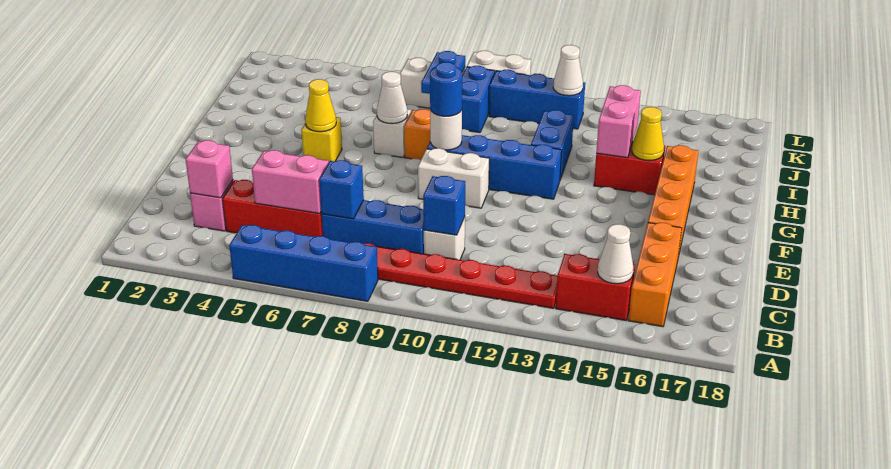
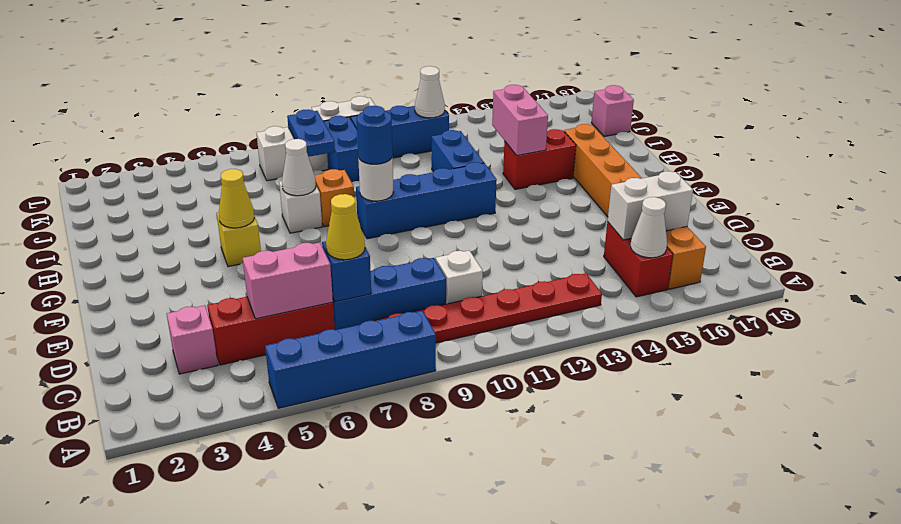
red 1x2 brick [556,254,635,320] -> red 1x2 brick turned to [604,222,673,297]
pink 1x1 brick [186,140,233,198] -> pink 1x1 brick moved to [591,85,634,136]
blue 1x1 brick [423,176,465,235] -> none
white 1x2 brick [418,148,489,208] -> white 1x2 brick moved to [608,171,693,240]
yellow 1x1 cone [632,107,664,161] -> yellow 1x1 cone moved to [326,194,365,260]

